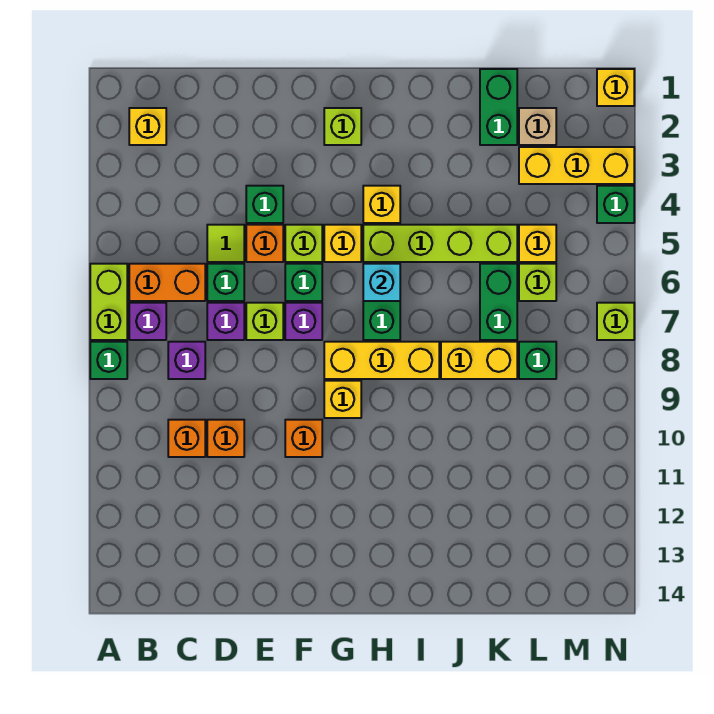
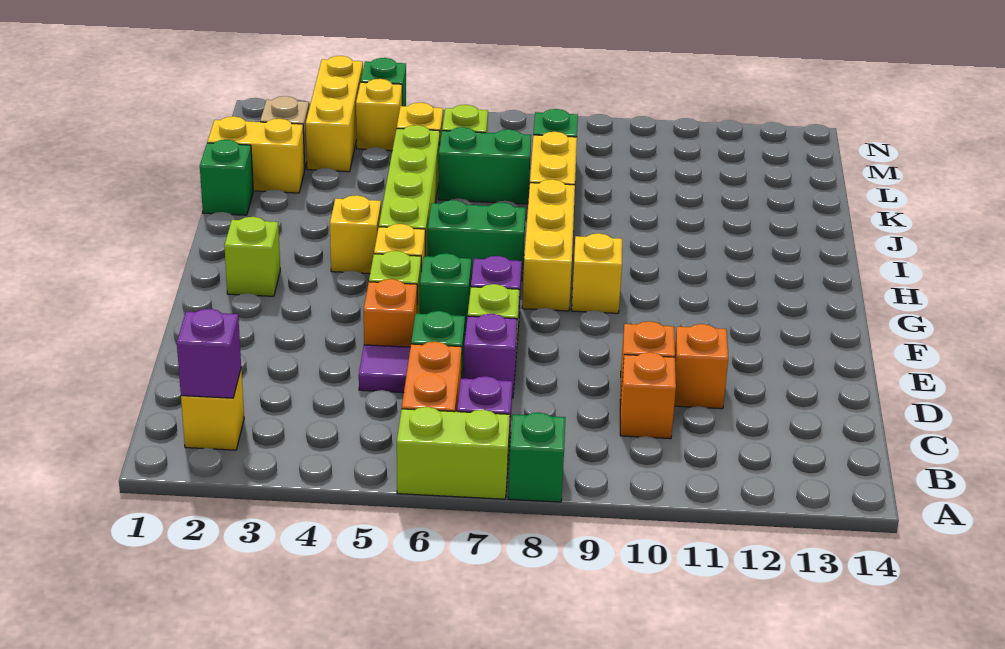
purple 1x1 brick [168,342,205,379] -> purple 1x1 brick moved to [177,309,241,398]
lime 1x1 tile [207,225,244,262] -> purple 1x1 tile [359,345,410,393]
green 1x1 brick [246,186,283,223] -> green 1x1 brick moved to [200,140,253,215]
orange 1x1 brick [285,420,322,457] -> orange 1x1 brick moved to [674,324,728,409]
cyan 1x1 brick [363,264,400,301] -> none
green 1x2 brick [480,69,517,145] -> yellow 1x2 brick [207,116,305,193]
yellow 1x1 brick [597,69,634,106] -> yellow 1x1 brick moved to [356,79,402,151]
lime 1x1 brick [597,303,634,340] -> none

